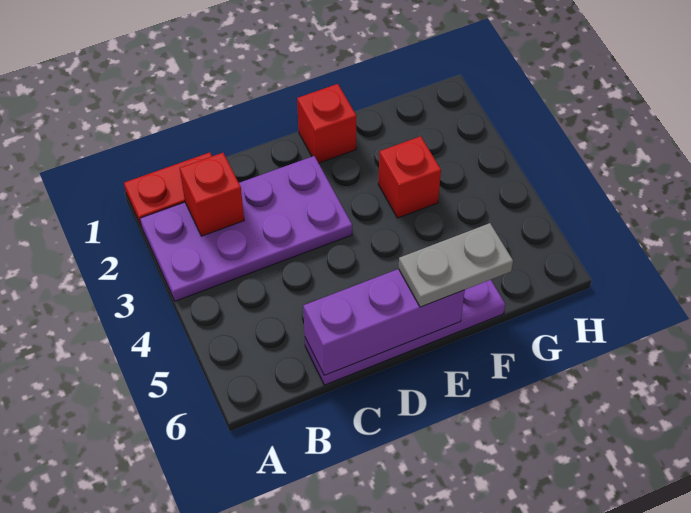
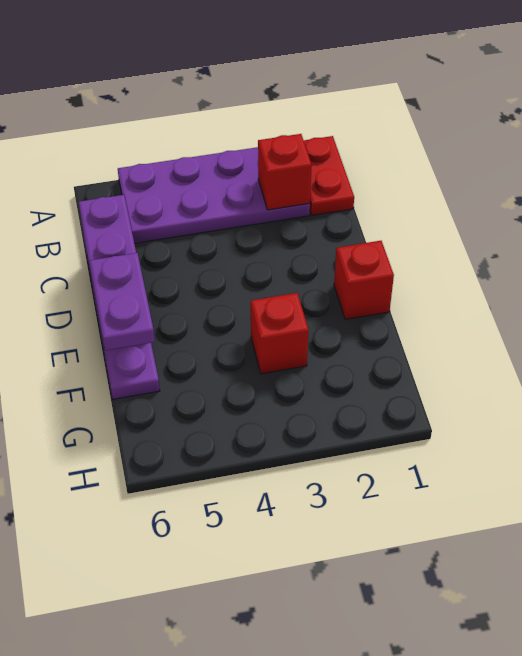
purple 2x4 plate [140,156,352,301] -> purple 2x4 plate turned to [118,147,310,243]
grey 1x2 plate [399,223,513,307] -> purple 1x2 plate [89,253,155,350]

